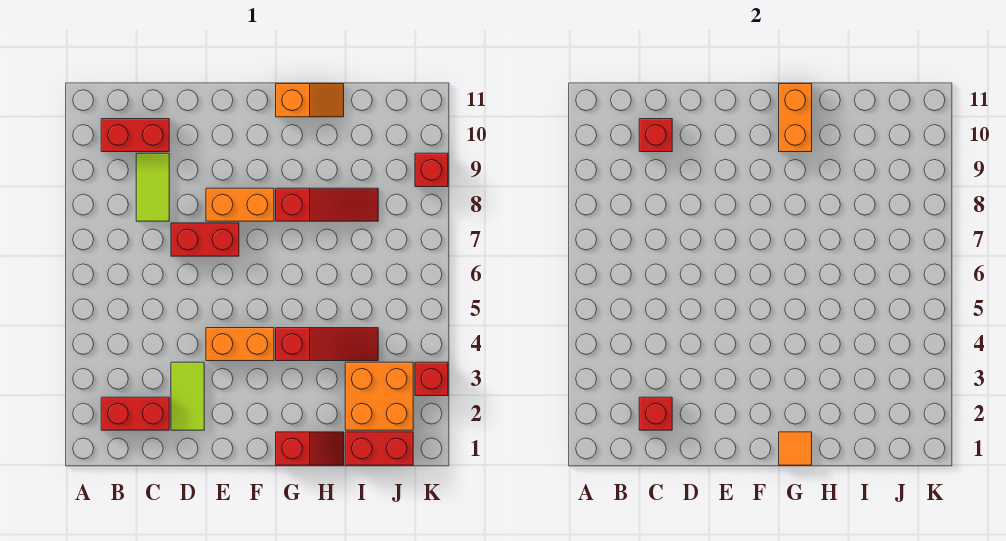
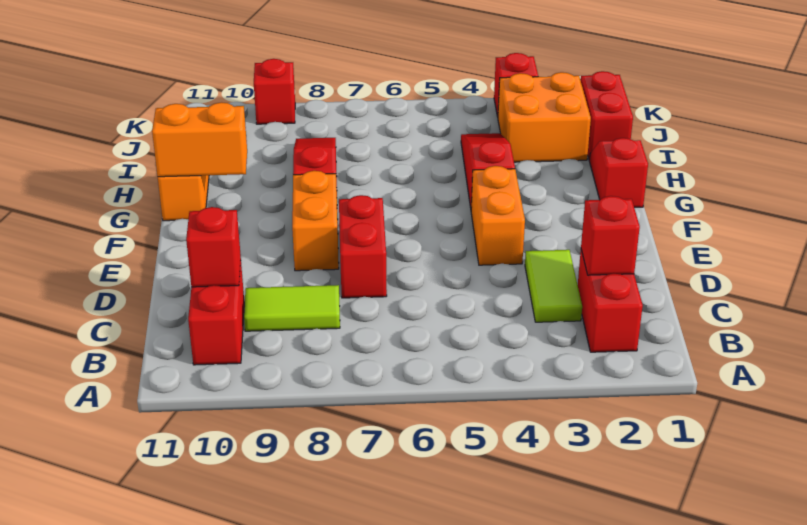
lime 1x2 tile [171,362,204,430] -> lime 1x2 tile turned to [525,250,582,322]
orange 1x1 tile [779,432,812,465] -> none

